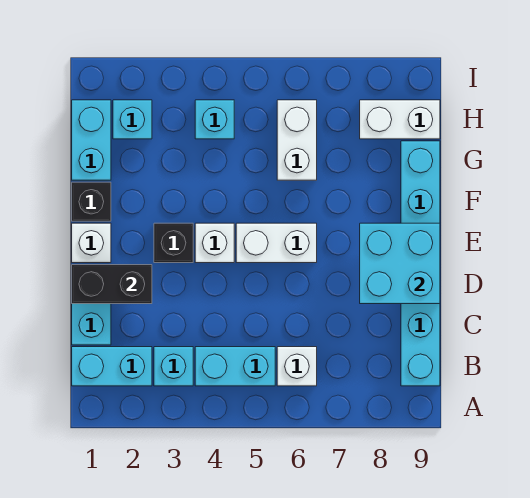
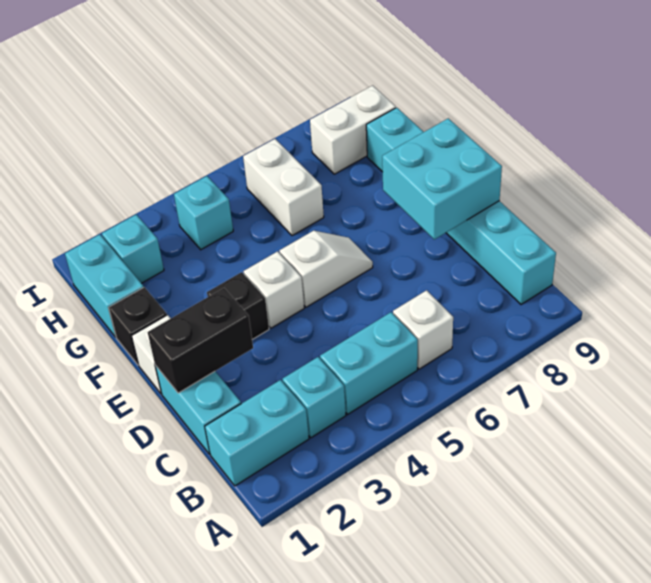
white 1x2 brick [236,223,317,263] -> white 1x2 slope [280,231,373,307]

